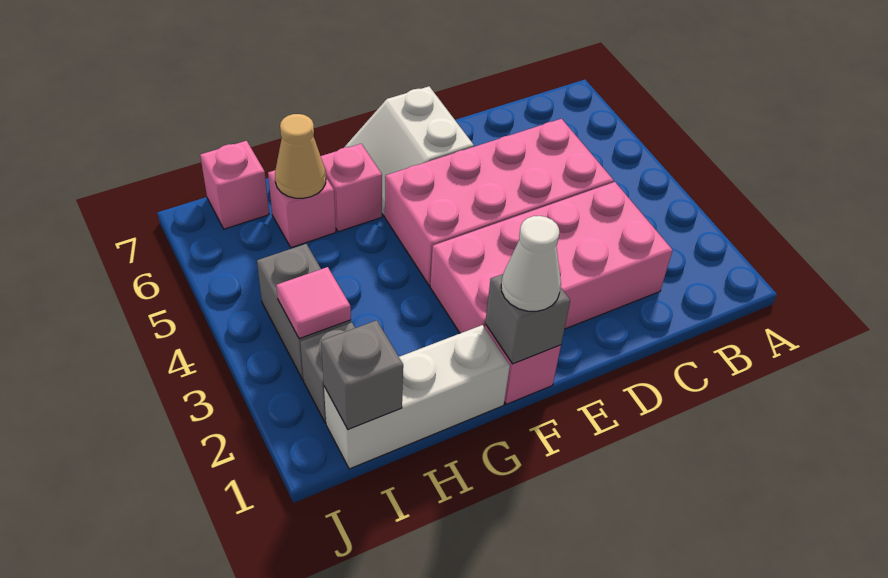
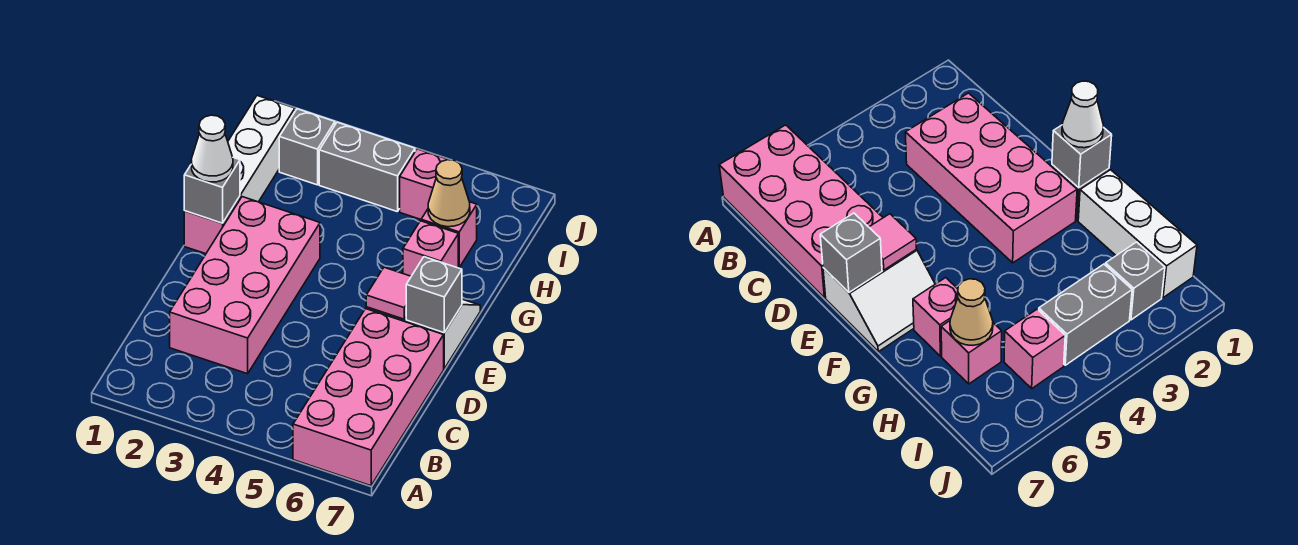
pink 2x4 brick [385,119,614,286] -> pink 2x4 brick moved to [293,309,444,486]
grey 1x1 brick [321,320,403,430] -> grey 1x1 brick moved to [406,257,462,333]
pink 1x1 tile [276,267,351,339] -> pink 1x1 tile moved to [366,267,411,319]
pink 1x1 brick [200,141,269,229] -> pink 1x1 brick moved to [400,149,448,219]

